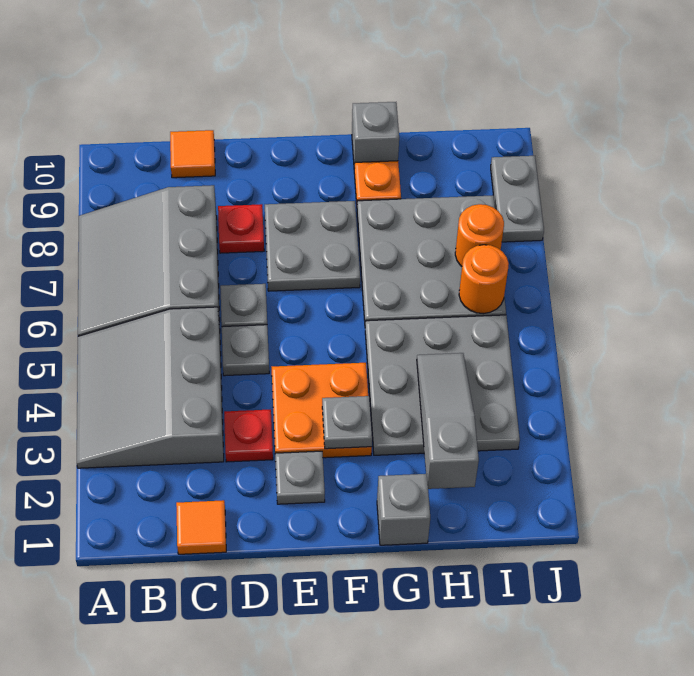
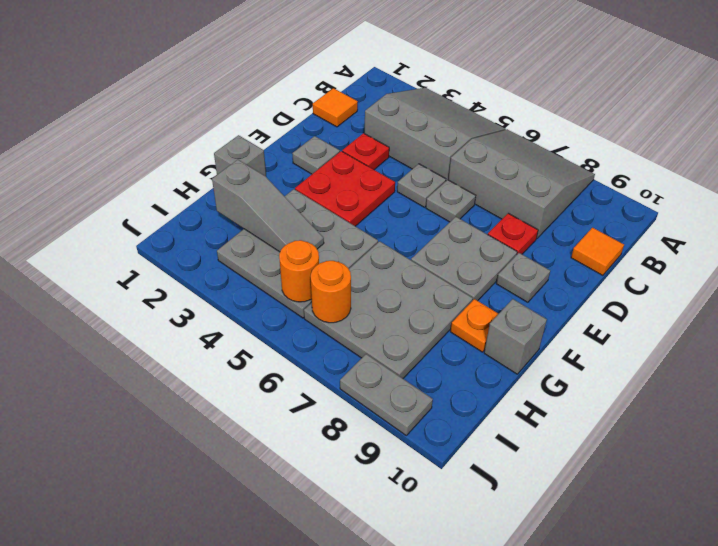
orange 2x2 plate [272,363,372,458] -> red 2x2 plate [295,151,395,226]
grey 1x1 plate [322,396,372,449] -> grey 1x1 plate moved to [496,253,550,302]
orange 1x1 round brick [455,204,504,266] -> orange 1x1 round brick moved to [279,240,319,302]

